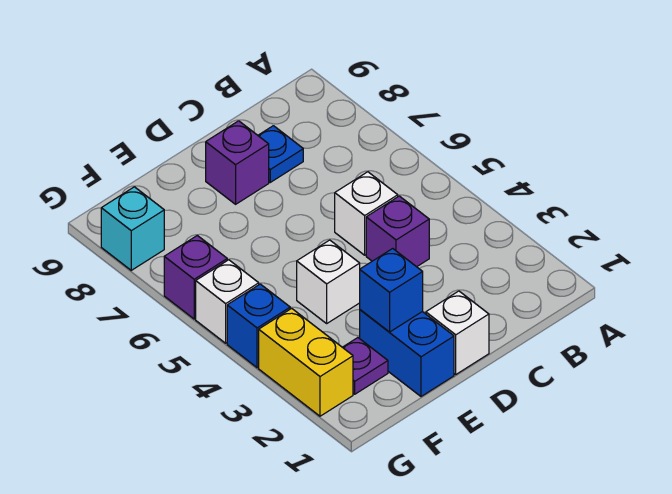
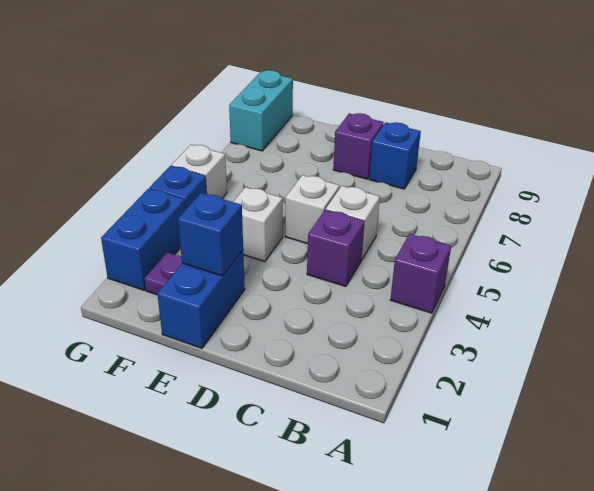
blue 1x1 plate [258,126,303,182] -> blue 1x1 brick [369,122,421,189]
white 1x1 brick [426,291,489,374] -> white 1x1 brick moved to [285,175,340,244]
yellow 1x2 brick [259,308,353,416] -> blue 1x2 brick [101,189,185,290]
purple 1x1 brick [164,235,227,319] -> purple 1x1 brick moved to [390,234,451,313]
cyan 1x1 brick [101,187,164,270] -> cyan 1x2 brick [229,70,293,151]

